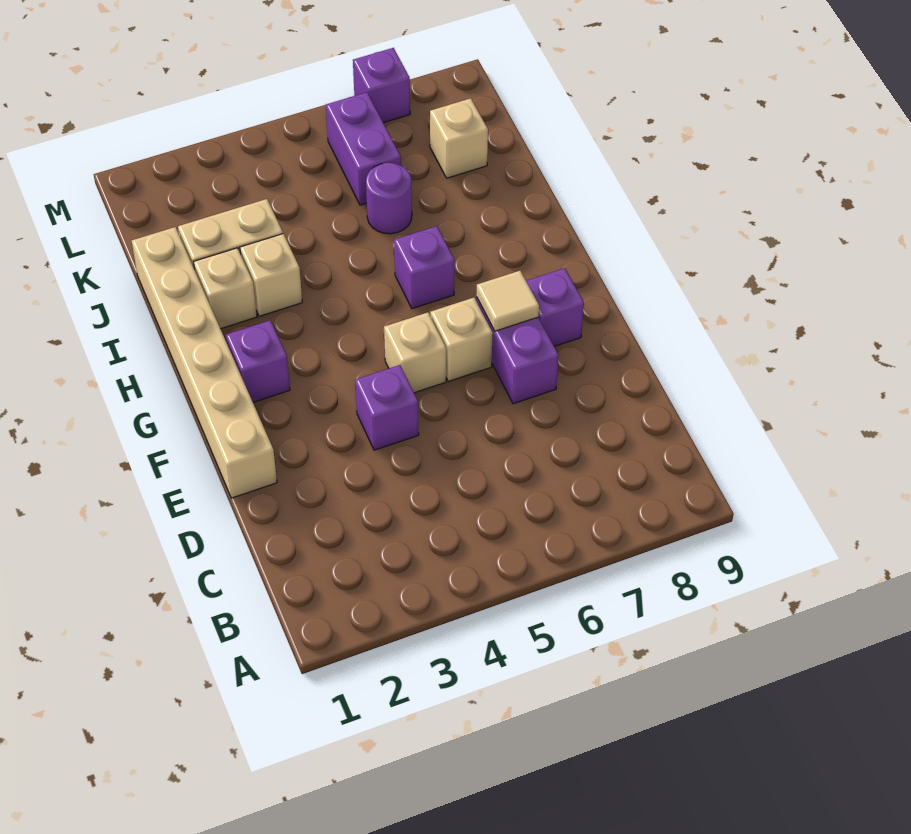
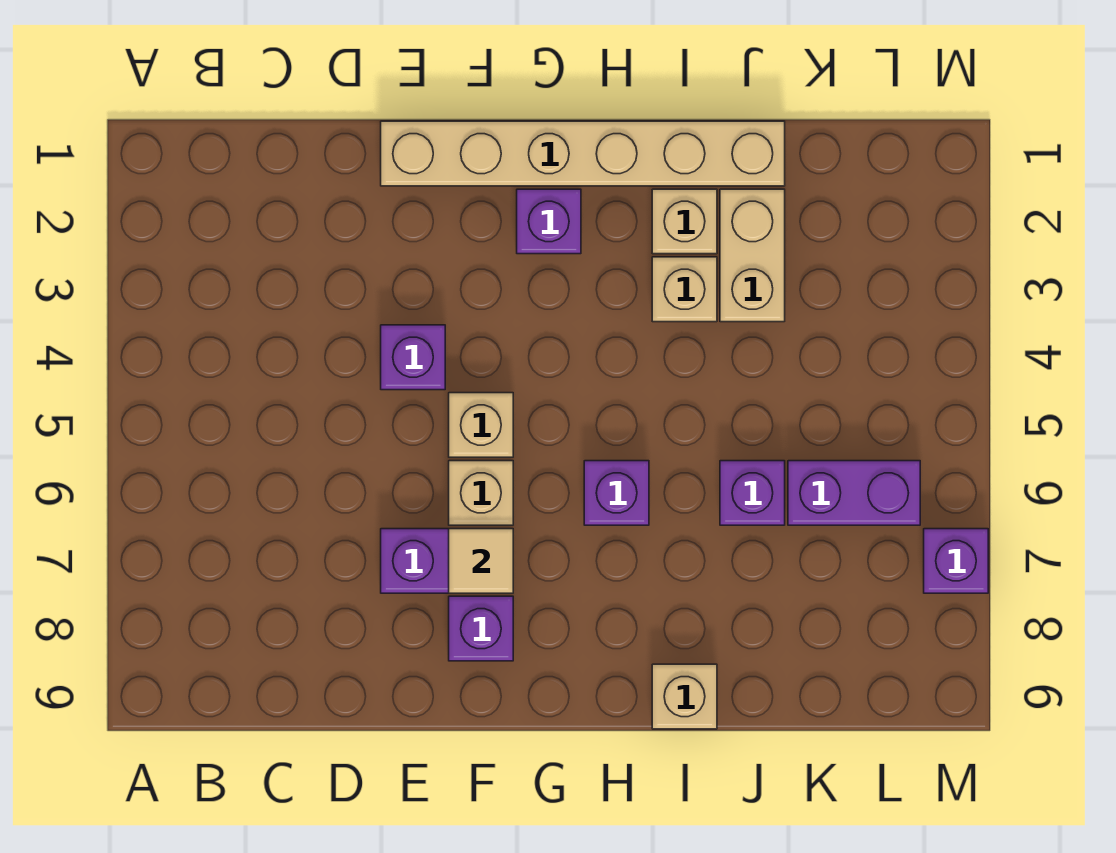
purple 1x1 round brick [366,163,412,234] -> purple 1x1 brick [720,461,785,525]
tan 1x1 brick [430,98,488,178] -> tan 1x1 brick moved to [652,664,717,729]

